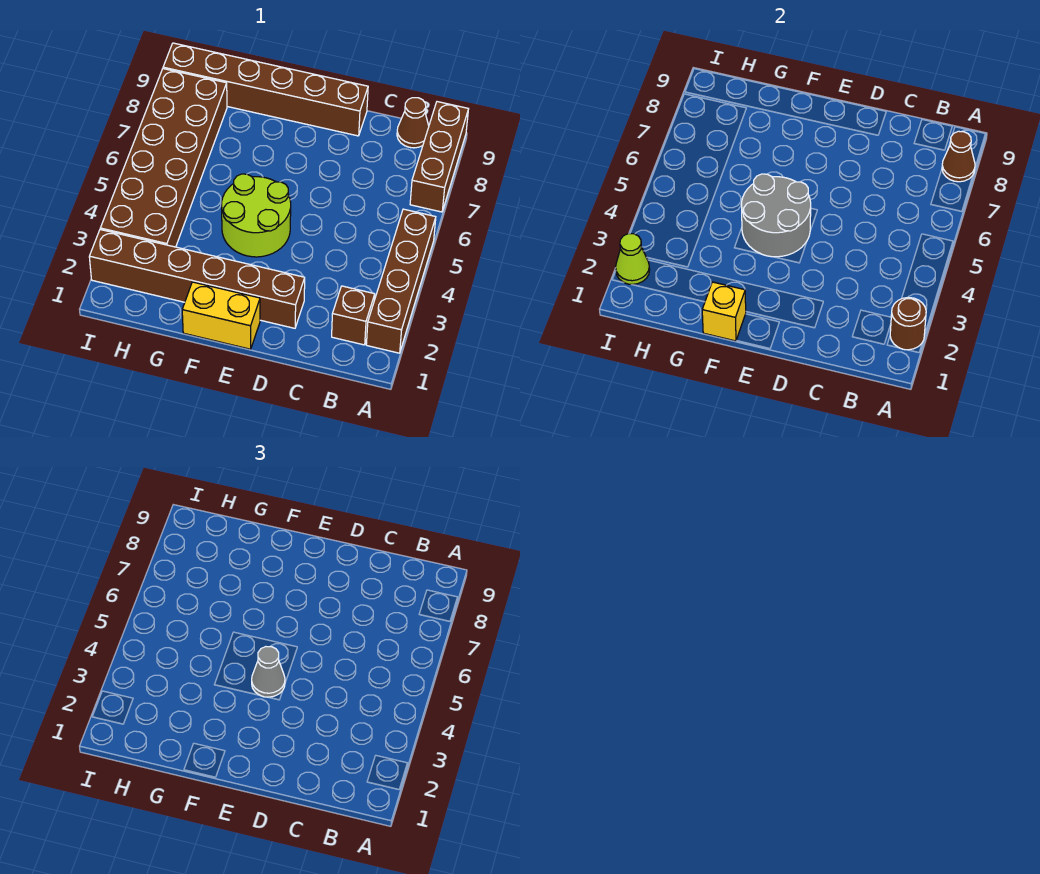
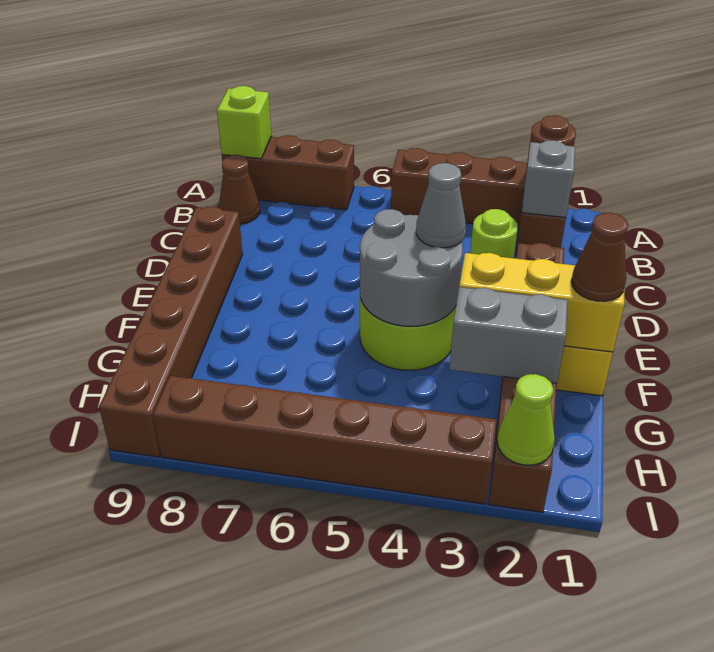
brown 1x1 cone [942,131,975,182] -> brown 1x1 cone moved to [571,212,628,301]
none -> lime 1x1 brick [217,86,271,159]
none -> grey 1x1 brick [522,140,575,217]
none -> lime 1x1 round brick [470,209,518,258]
yellow 1x1 brick [702,282,746,341] -> yellow 1x3 brick [459,253,624,352]
none -> grey 1x2 brick [449,287,568,383]
brown 2x6 brick [100,69,227,247] -> brown 1x6 brick [153,376,496,504]

